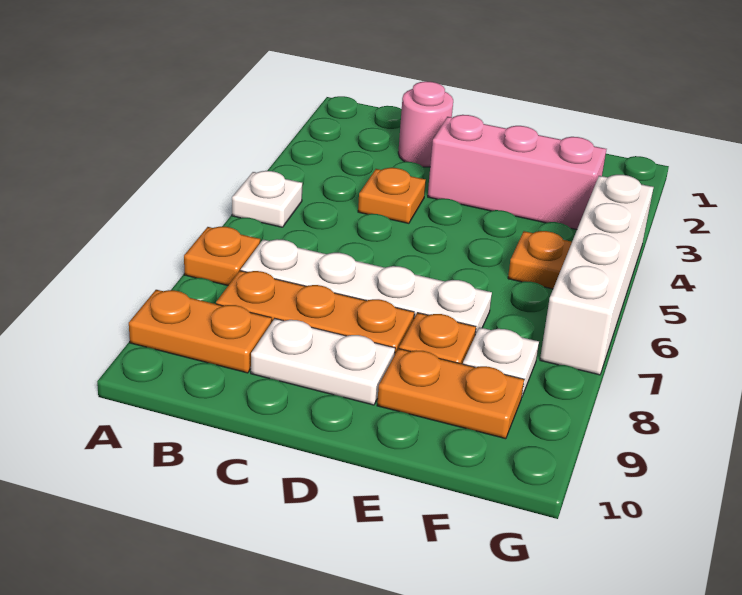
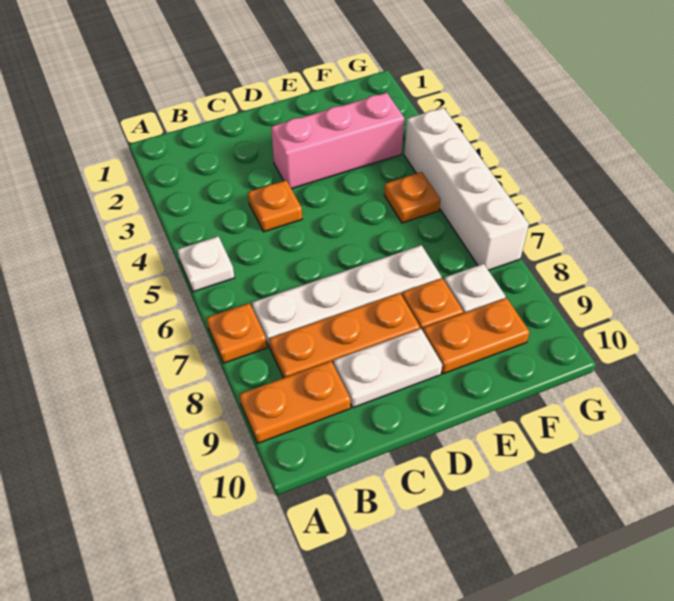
pink 1x1 round brick [398,81,453,167] -> none

